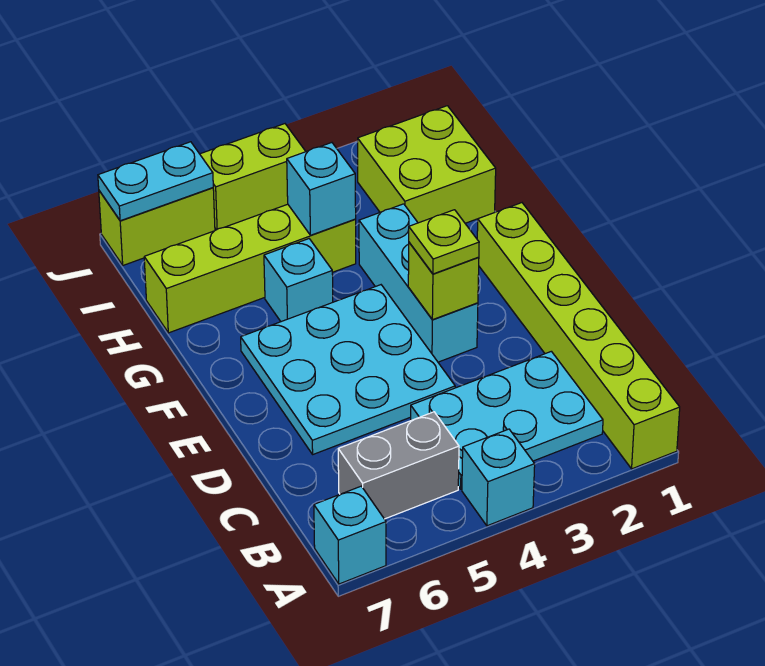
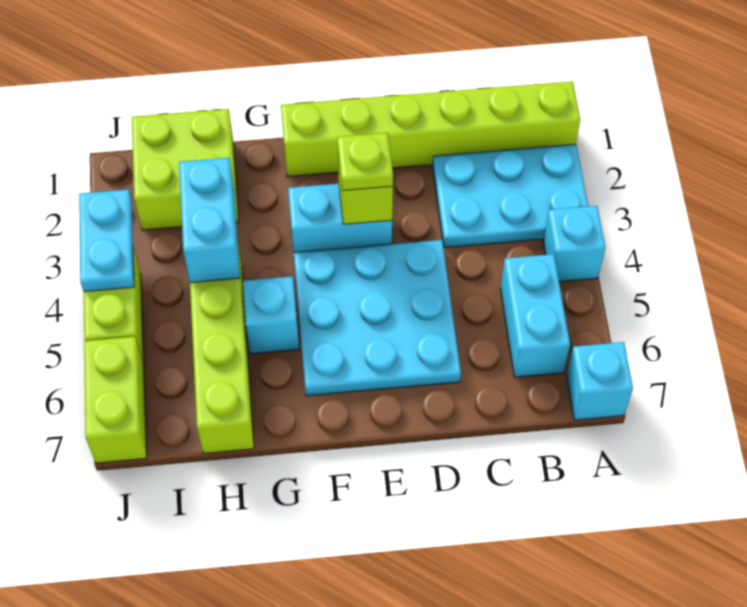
cyan 2x3 plate [411,351,603,489] -> cyan 2x3 plate turned to [433,144,588,248]
grey 1x2 brick [338,412,459,519] -> cyan 1x2 brick [500,254,570,377]
cyan 1x3 brick [359,204,478,362] -> cyan 1x2 brick [288,184,392,252]
cyan 1x1 brick [287,143,356,235] -> cyan 1x2 brick [179,158,240,283]
cyan 1x2 plate [98,142,213,221] -> cyan 1x2 plate moved to [79,189,134,292]

